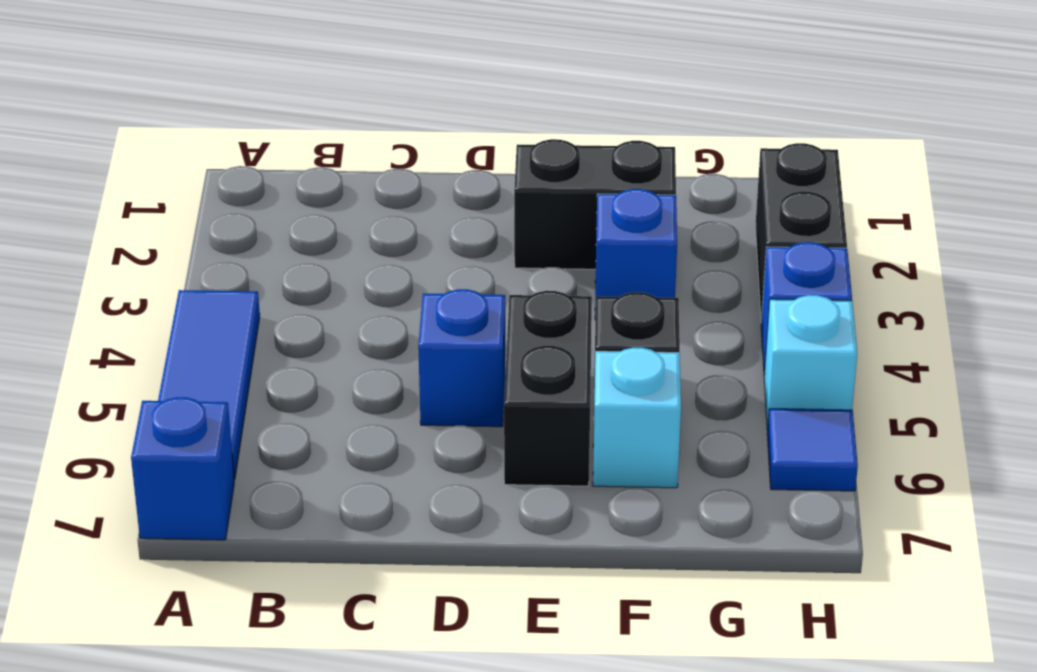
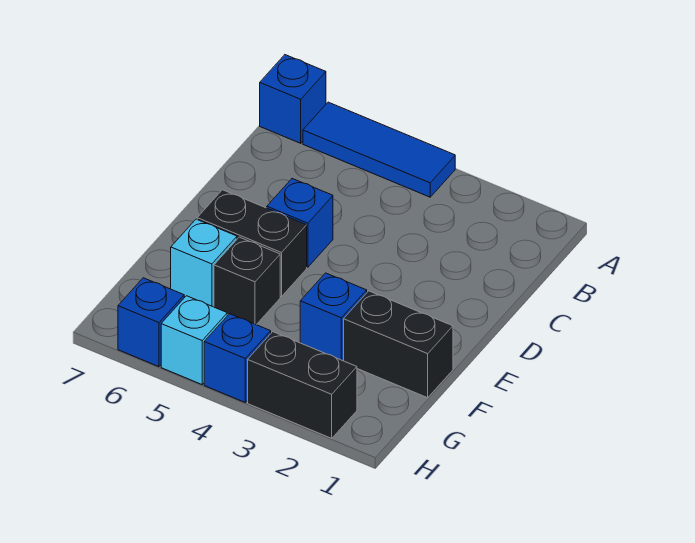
black 1x2 brick [514,139,676,269] -> black 1x2 brick turned to [344,291,453,398]
blue 1x1 tile [767,409,858,491] -> blue 1x1 brick [118,278,184,367]

